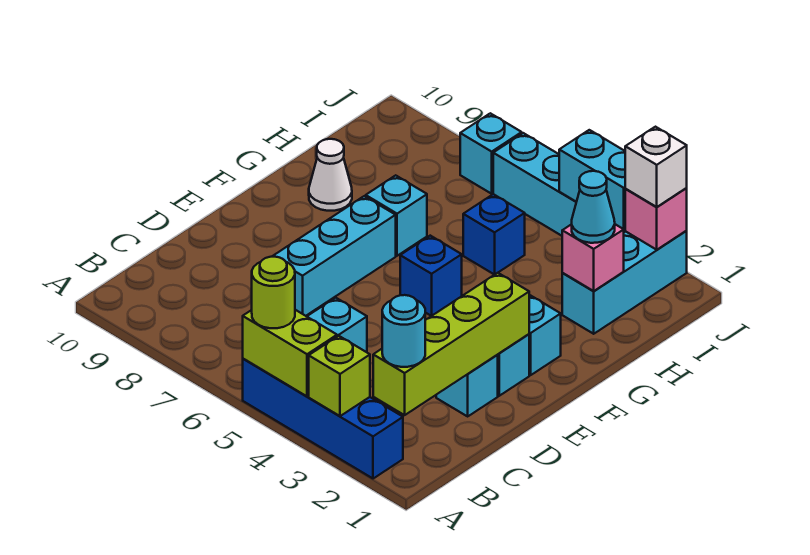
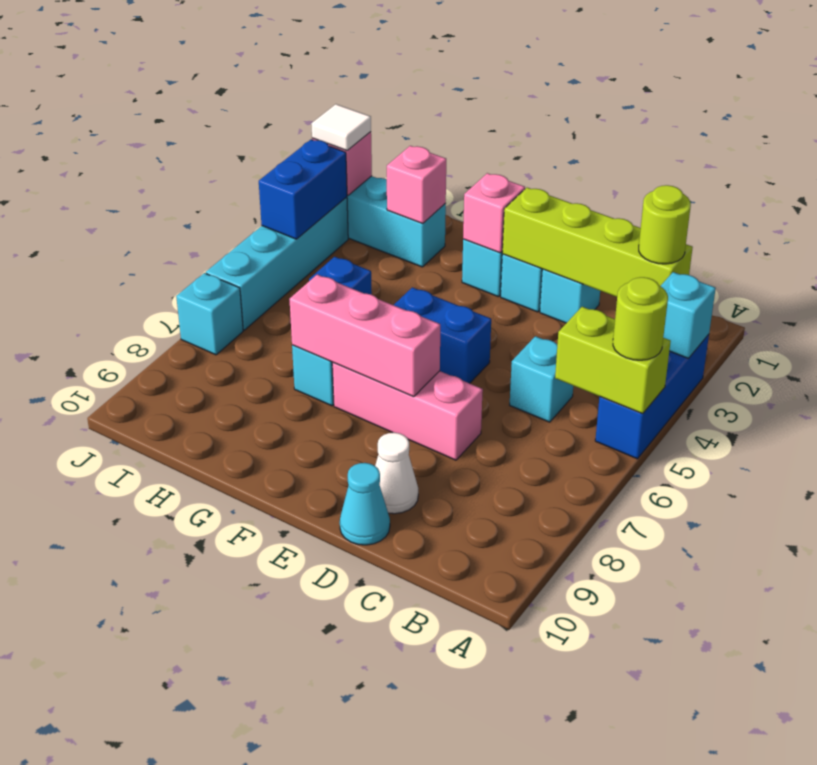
blue 1x4 brick [243,359,403,479] -> blue 1x3 brick [595,334,709,459]
lime 1x1 brick [309,336,370,416] -> cyan 1x1 brick [661,272,716,358]
lime 1x2 brick [243,310,337,396] -> lime 1x2 brick turned to [555,307,671,414]
cyan 1x1 round brick [382,295,425,367] -> lime 1x1 round brick [639,185,691,264]
cyan 1x3 brick [272,196,396,316] -> pink 1x3 brick [332,363,483,460]
none -> pink 1x3 brick [289,275,440,397]
none -> pink 1x1 brick [463,173,525,253]
blue 1x1 brick [400,236,462,316] -> blue 1x2 brick [394,287,491,383]
white 1x1 cone [309,139,352,211] -> white 1x1 cone moved to [375,433,418,514]
cyan 1x1 cone [572,171,615,243] -> cyan 1x1 cone moved to [340,463,390,545]
white 1x1 brick [625,127,687,207] -> white 1x1 tile [311,104,371,151]
cyan 1x2 brick [559,130,625,230] -> blue 1x2 brick [259,140,347,239]

